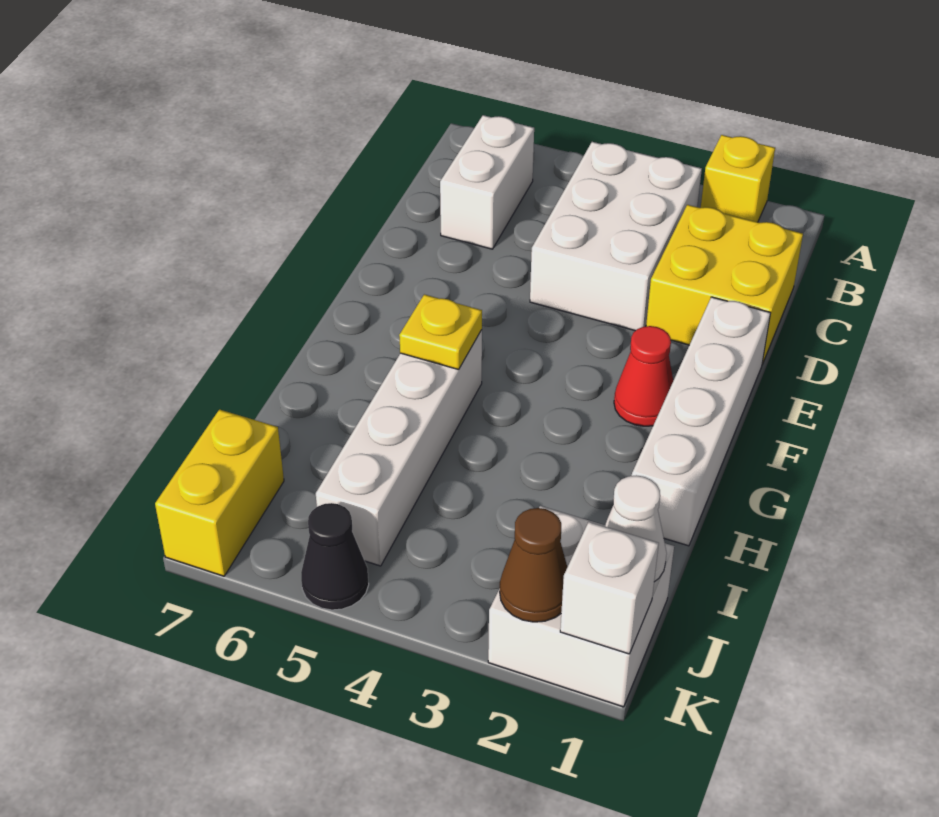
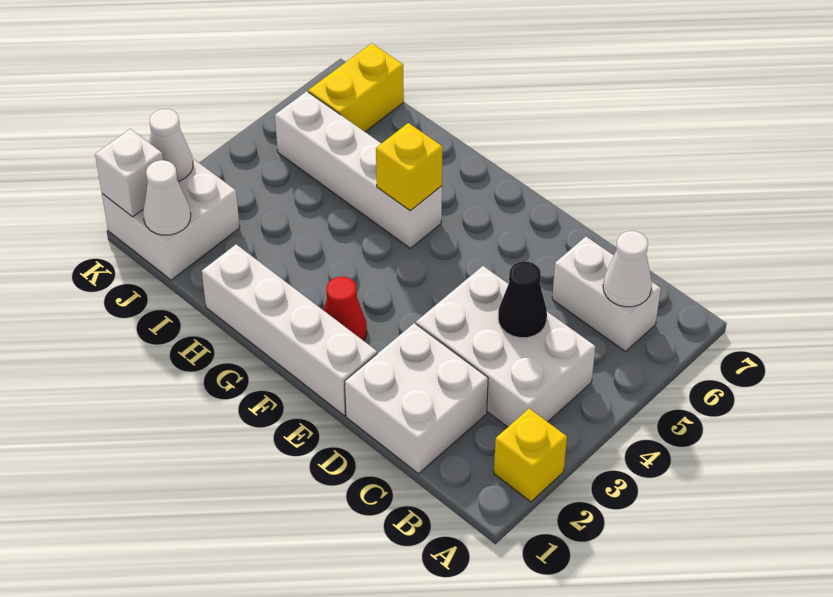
none -> white 1x1 cone [603,231,652,307]
yellow 2x2 brick [646,205,803,364] -> white 2x2 brick [345,323,488,474]
yellow 1x1 plate [399,294,482,370] -> yellow 1x1 brick [376,123,443,211]
yellow 1x2 brick [155,410,284,576] -> yellow 1x2 brick turned to [308,43,404,132]
brown 1x1 cone [499,508,567,622] -> white 1x1 cone [149,109,193,181]
black 1x1 cone [301,503,369,610] -> black 1x1 cone moved to [498,261,547,338]

